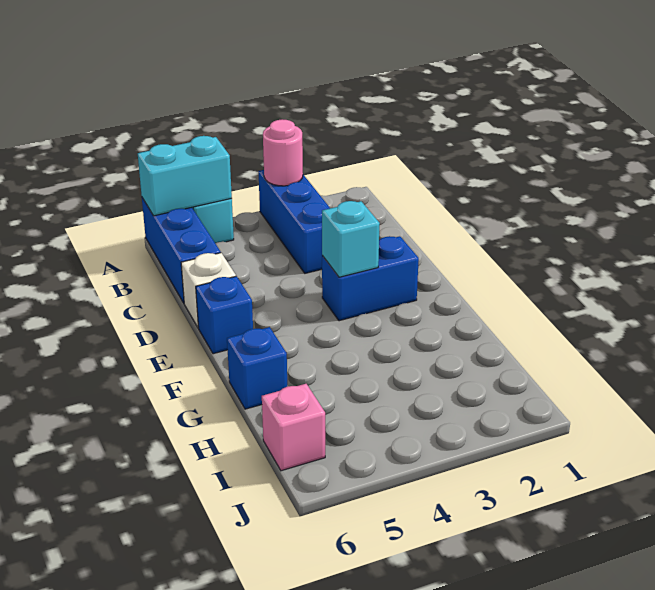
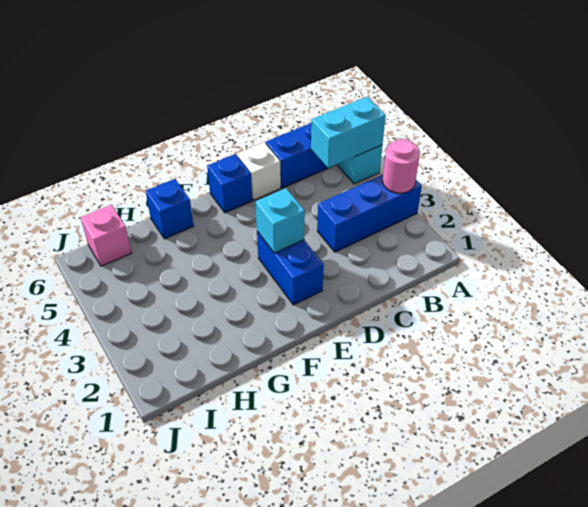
cyan 1x2 brick [138,136,232,216] -> cyan 1x2 brick turned to [311,97,386,168]

